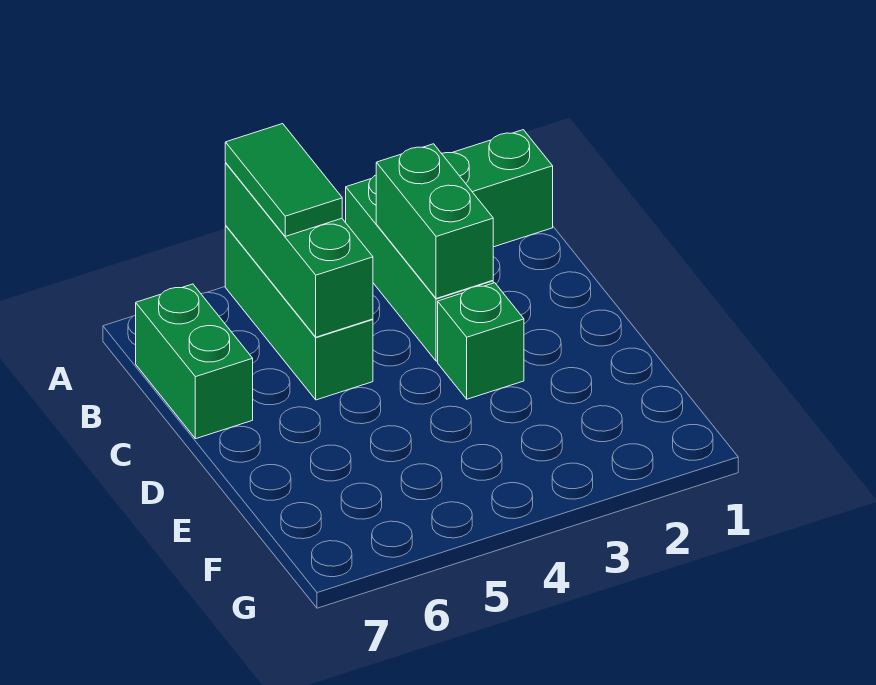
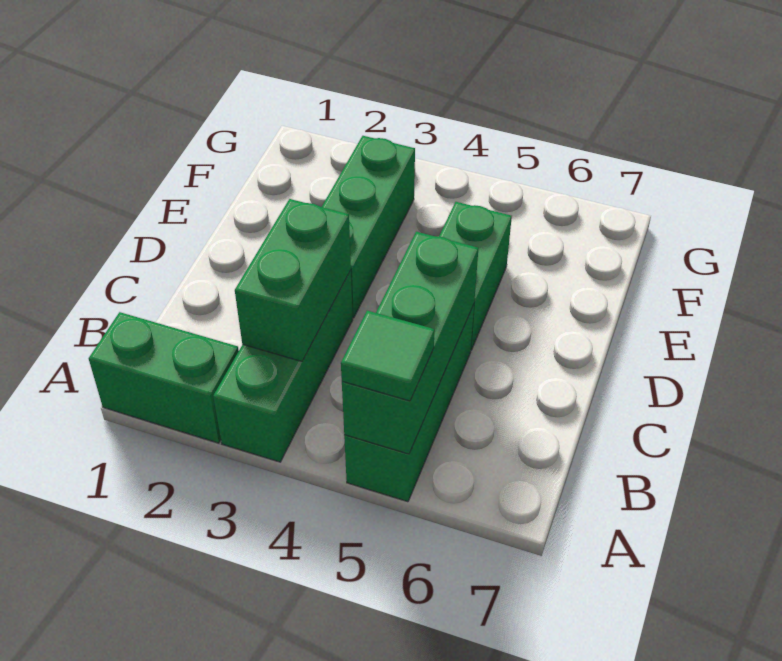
green 1x2 tile [225,124,342,236] -> green 1x1 tile [341,311,435,401]
green 1x2 brick [136,284,253,439] -> green 1x2 brick moved to [439,202,512,350]
green 1x1 brick [438,283,524,399] -> green 1x3 brick [322,136,415,318]

